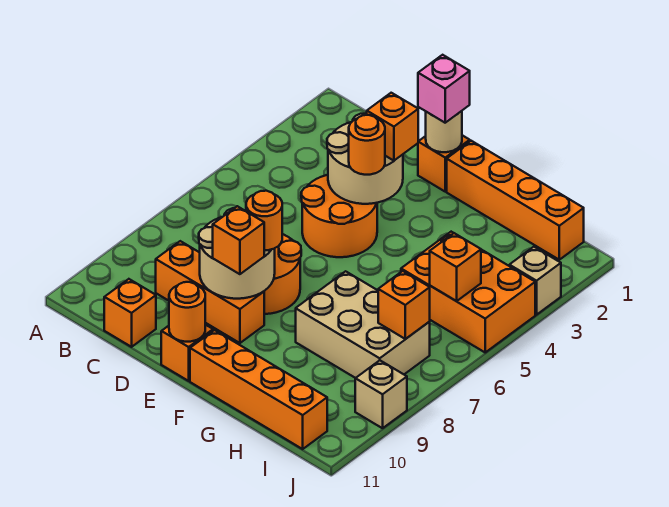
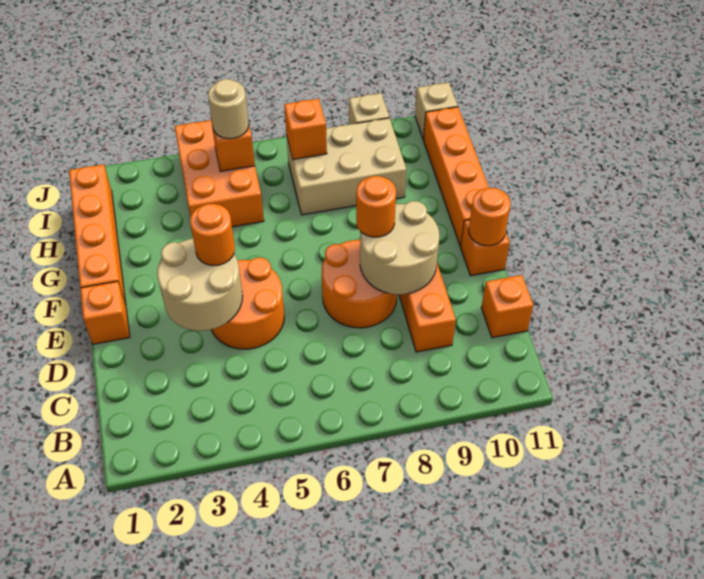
tan 1x1 round brick [426,111,462,152] -> tan 1x1 round brick moved to [208,79,249,139]
pink 1x1 brick [418,55,470,123] -> none
orange 1x1 brick [367,93,418,161] -> none
orange 1x1 brick [213,206,264,274] -> none
tan 2x3 brick [296,271,430,378] -> tan 2x3 brick turned to [287,118,406,215]
tan 1x1 brick [509,247,561,315] -> tan 1x1 brick moved to [415,82,458,140]

